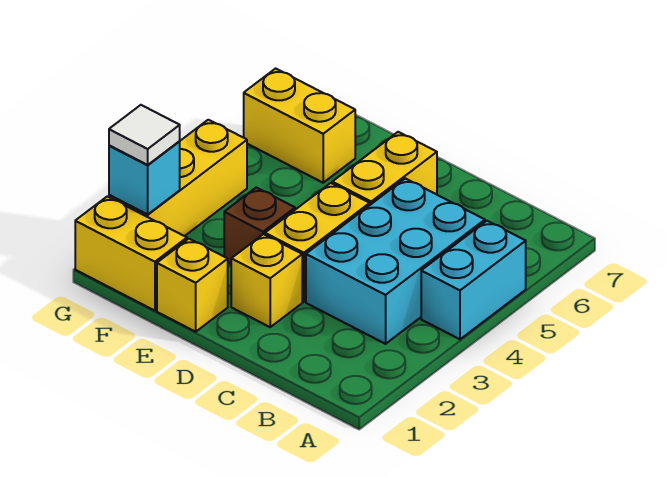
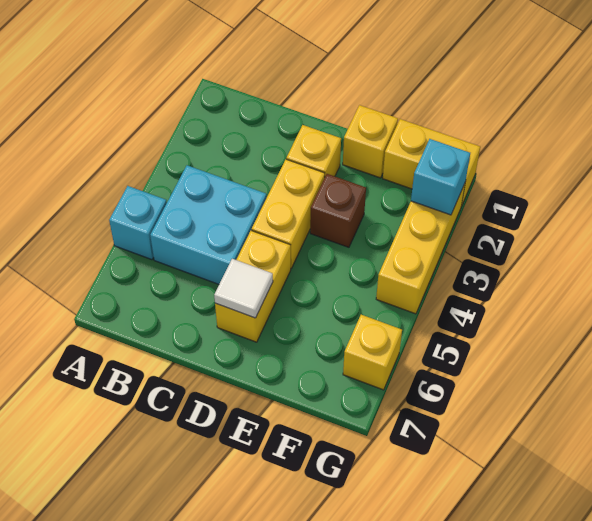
cyan 1x2 brick [421,221,526,339] -> cyan 1x1 brick [109,186,167,260]
cyan 2x3 brick [306,178,485,344] -> cyan 2x2 brick [150,165,267,284]
yellow 1x2 brick [244,69,355,183] -> yellow 1x1 brick [343,315,402,390]
white 1x1 tile [109,105,180,165] -> white 1x1 tile moved to [214,259,273,318]

